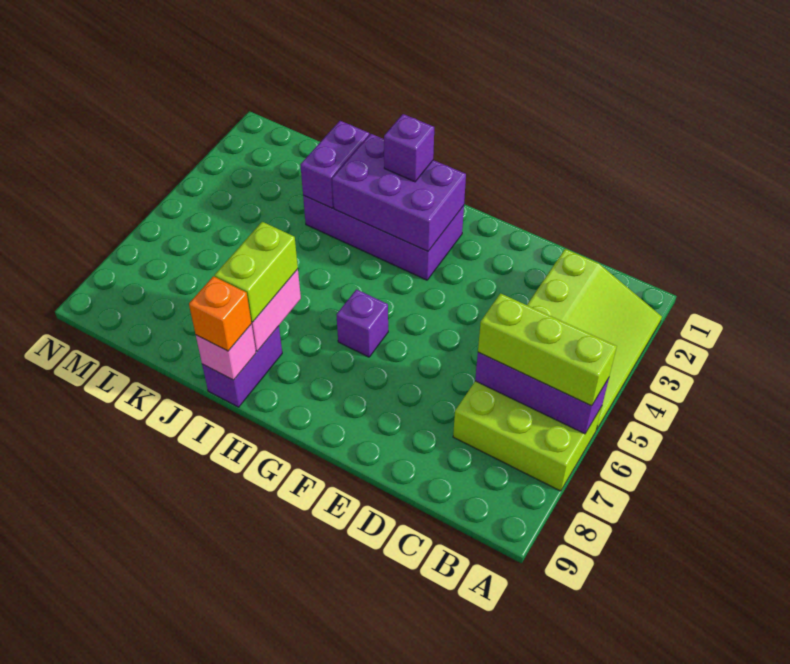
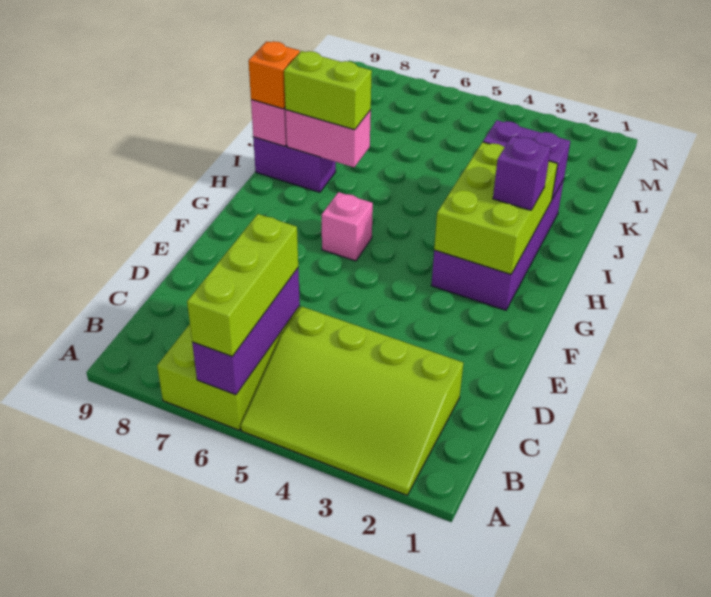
purple 2x3 brick [332,134,466,251] -> lime 2x3 brick [434,142,558,274]
purple 1x1 brick [337,289,388,357] -> pink 1x1 brick [322,192,373,261]

